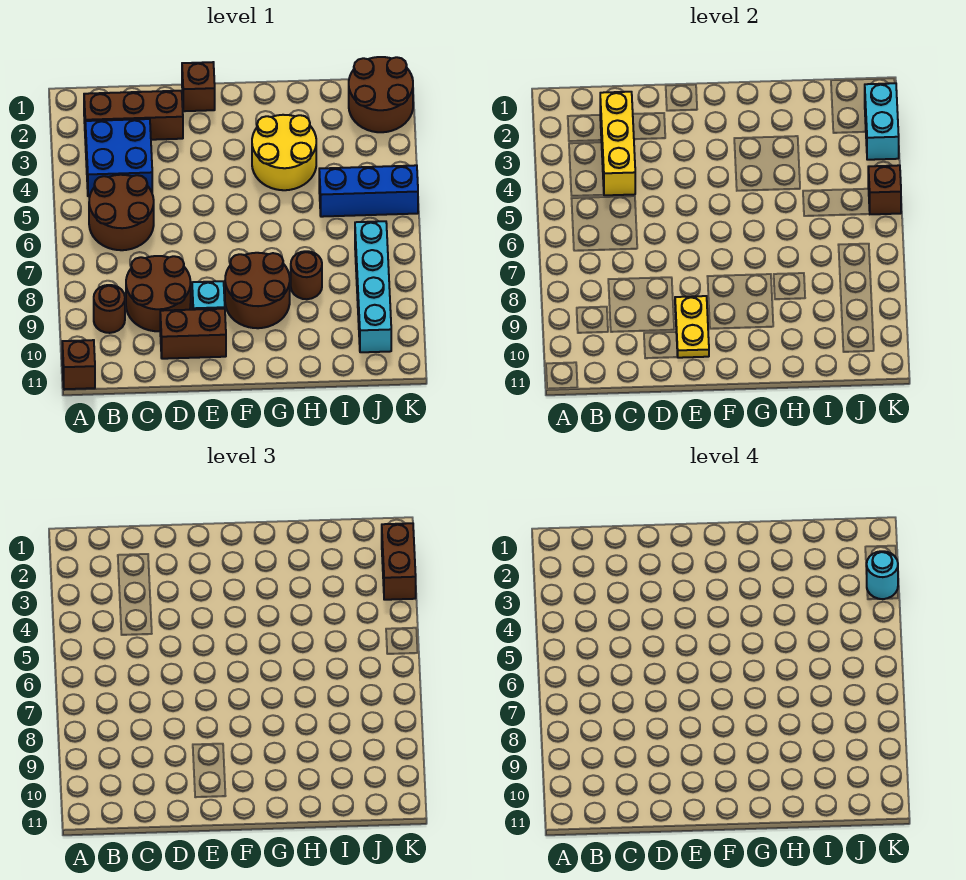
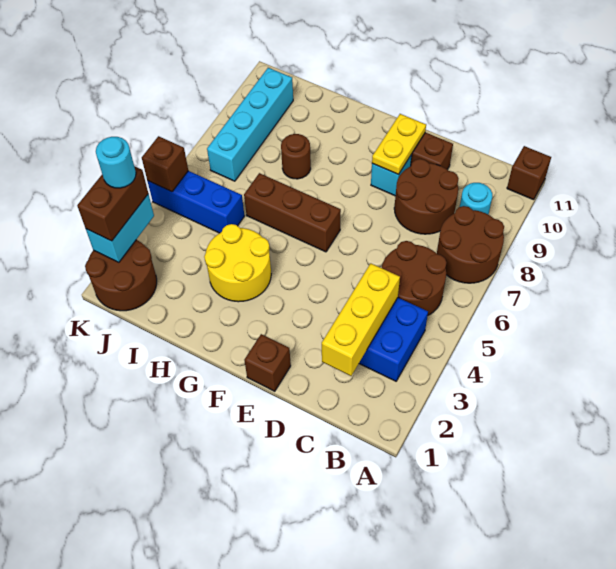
brown 1x3 brick [84,91,183,140] -> brown 1x3 brick moved to [244,173,341,252]
brown 1x1 round brick [94,285,125,333] -> cyan 1x1 round brick [460,183,492,214]
brown 2x2 round brick [225,253,290,328] -> brown 2x2 round brick moved to [437,206,504,283]

